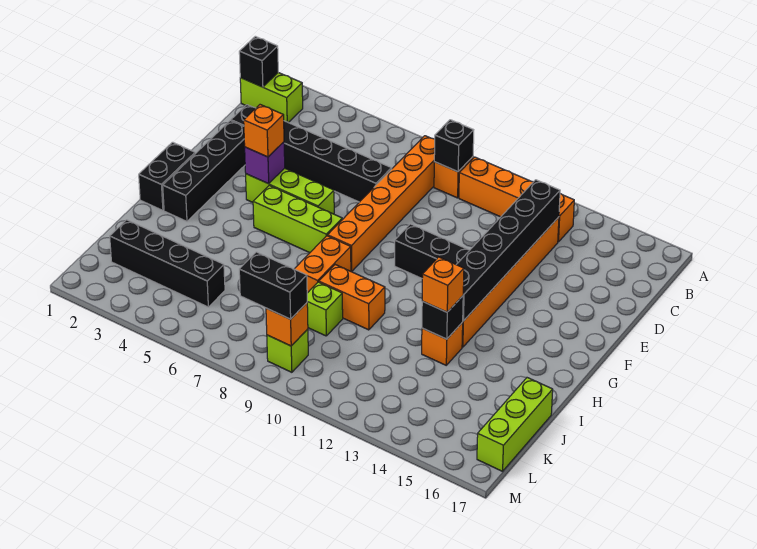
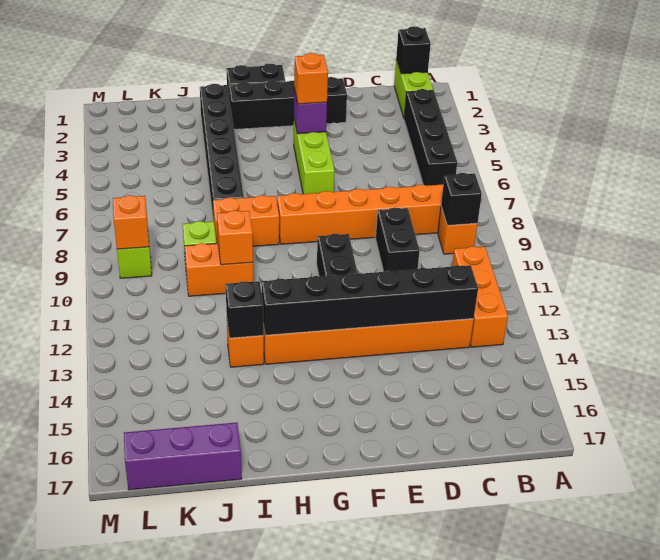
orange 1x4 brick [459,157,574,242] -> orange 1x3 brick [452,246,508,347]
black 1x6 brick [231,105,392,202] -> black 1x6 brick moved to [200,84,244,221]
lime 1x3 brick [253,186,342,253] -> none
orange 1x2 brick [319,265,385,330] -> orange 1x2 brick turned to [185,243,253,296]
orange 1x1 brick [422,257,464,312] -> orange 1x1 brick moved to [217,210,253,265]
lime 1x3 brick [477,378,553,471] -> purple 1x3 brick [124,423,242,490]
black 1x4 brick [110,220,225,307] -> black 1x4 brick moved to [404,89,457,186]
black 1x2 brick [239,252,307,319] -> black 1x2 brick moved to [376,207,420,271]

